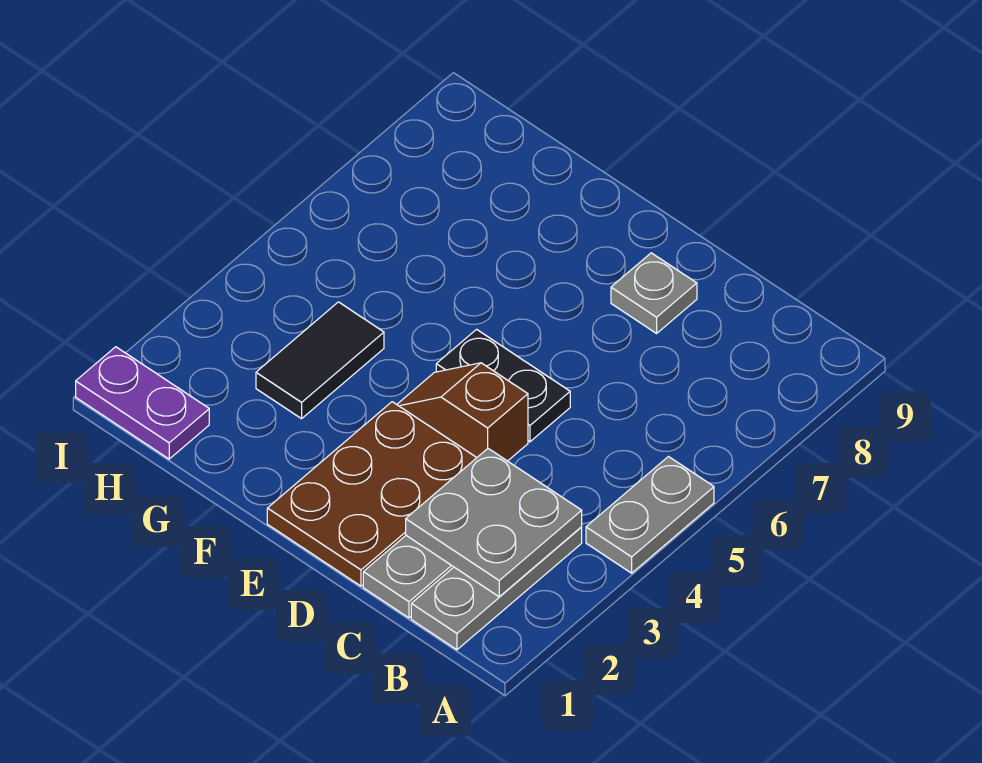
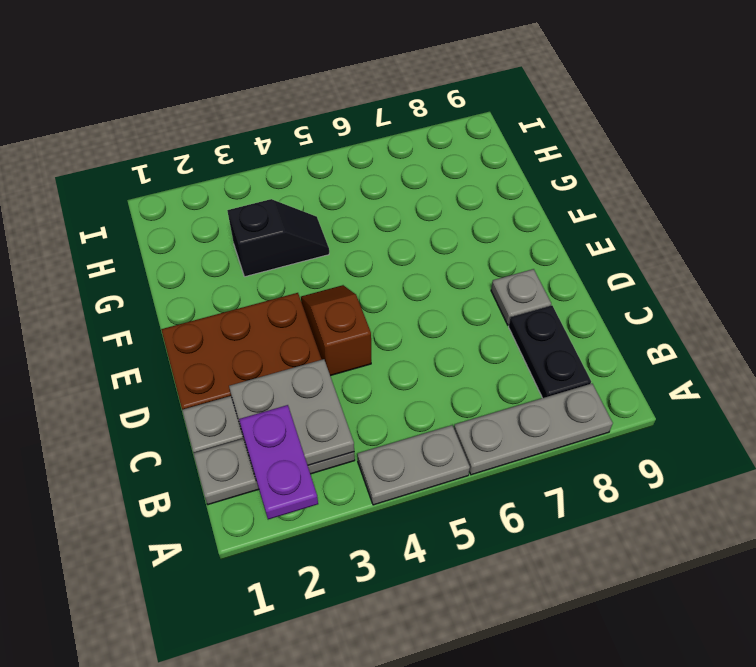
none -> grey 1x3 plate [454,384,613,475]
black 1x2 plate [436,329,570,442] -> black 1x2 plate moved to [509,305,591,398]
black 1x2 tile [256,302,384,419] -> black 1x2 slope [227,199,329,277]
purple 1x2 plate [76,347,209,459] -> purple 1x2 plate moved to [239,405,318,519]

